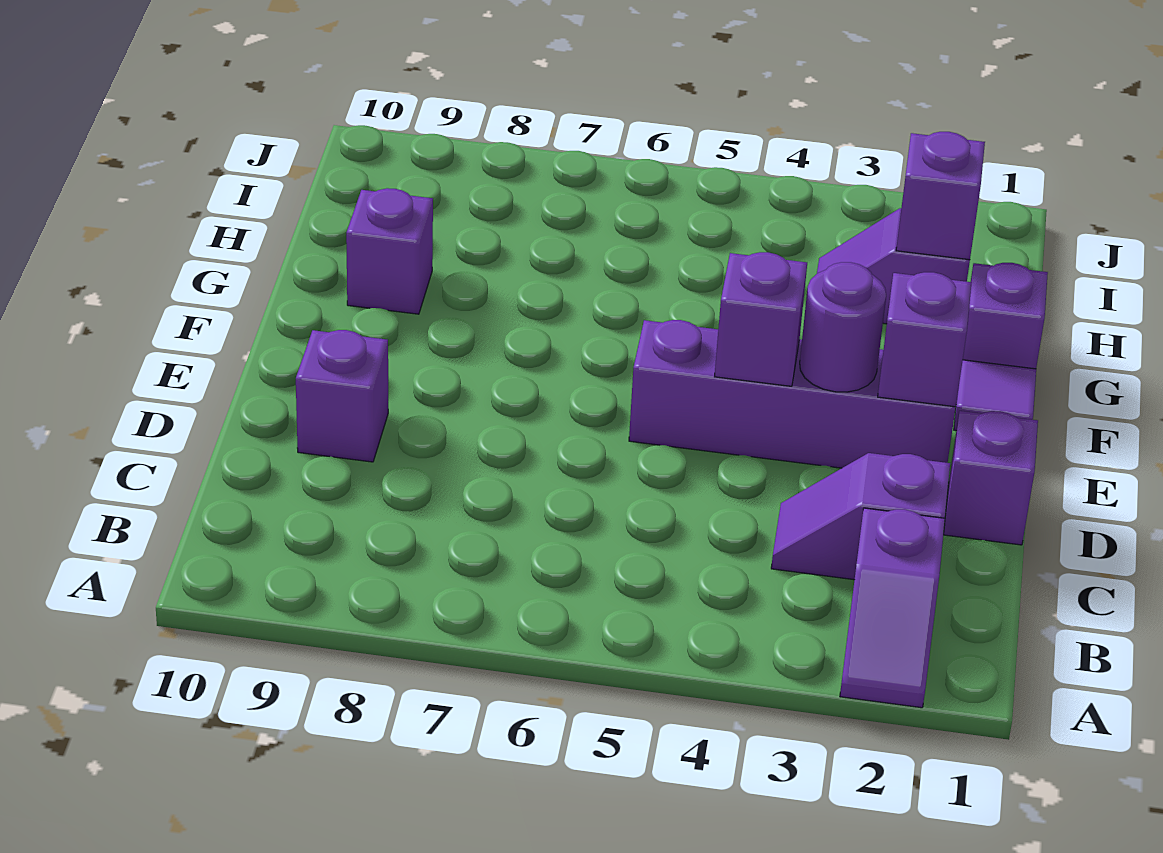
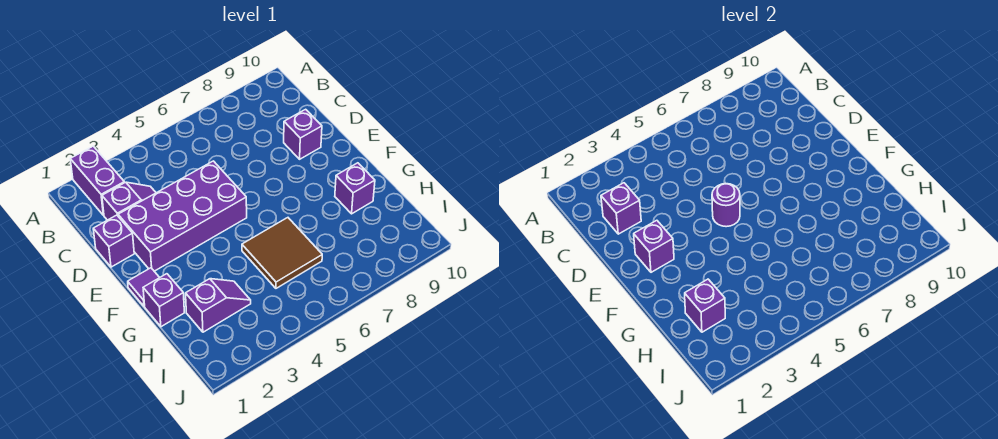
purple 1x2 slope [840,508,945,708] -> purple 1x2 brick [70,146,124,215]
purple 1x4 brick [629,320,956,468] -> purple 2x4 brick [118,161,247,271]
purple 1x1 round brick [800,262,886,392] -> purple 1x1 round brick moved to [712,184,740,227]
purple 1x1 brick [715,252,807,386] -> purple 1x1 brick moved to [601,183,641,234]
none -> brown 2x2 tile [242,218,322,288]

